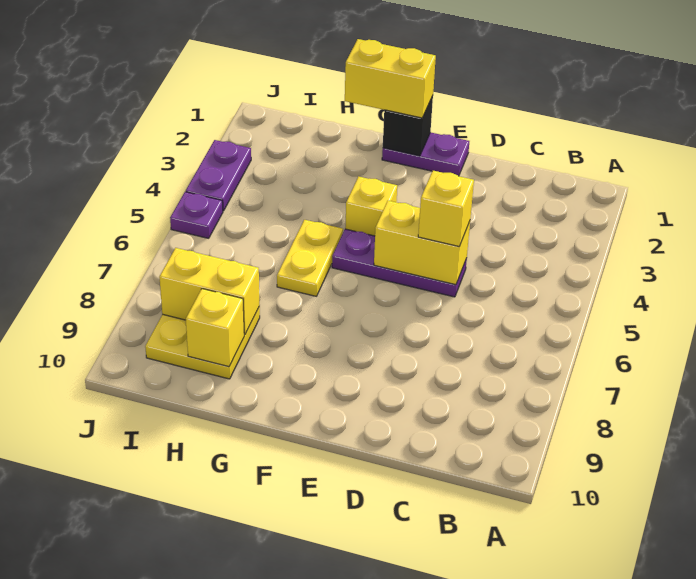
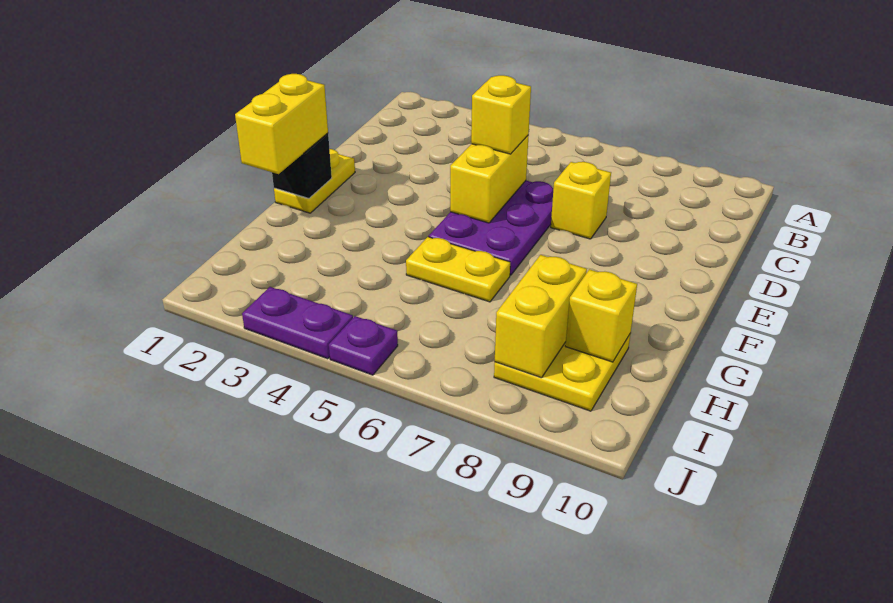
purple 1x3 plate [332,229,467,297] -> purple 2x3 plate [429,181,553,275]
purple 1x2 plate [382,132,469,176] -> yellow 1x2 plate [274,149,355,213]
yellow 1x1 brick [345,176,397,236] -> yellow 1x1 brick moved to [551,162,611,239]

